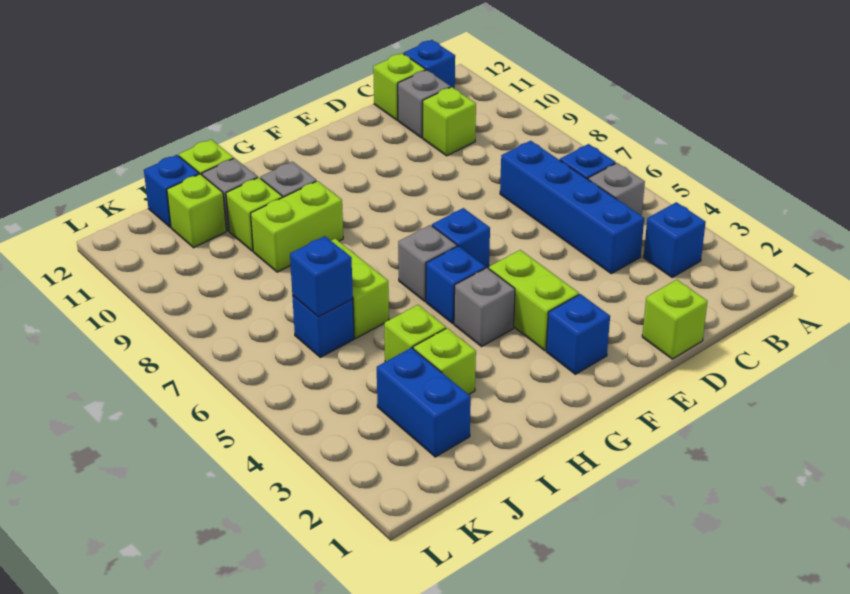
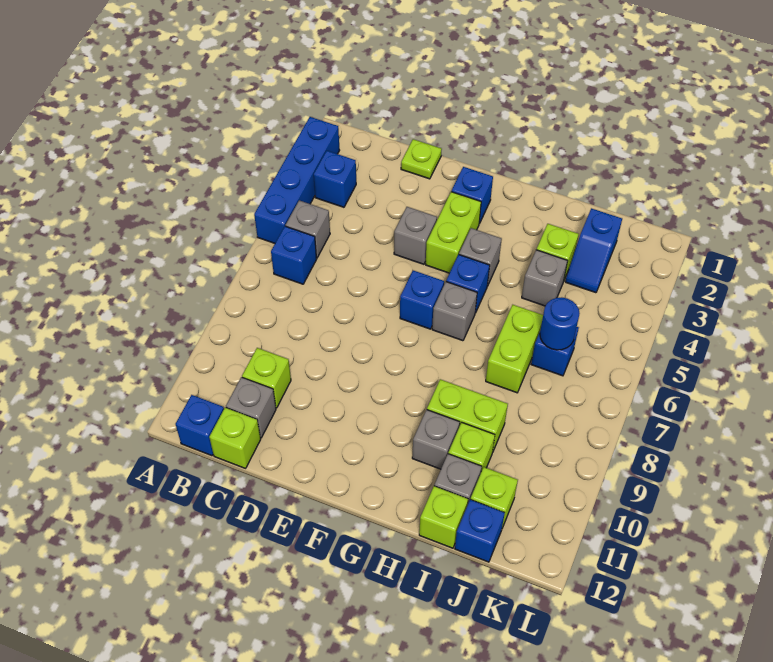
blue 1x4 brick [500,141,644,274] -> blue 1x4 brick moved to [254,117,340,243]
lime 1x1 brick [642,280,708,359] -> lime 1x1 plate [401,139,442,179]
none -> grey 1x1 brick [394,207,437,264]
lime 1x1 brick [384,305,446,362] -> grey 1x1 brick [522,250,567,306]
blue 1x2 brick [377,348,471,457] -> blue 1x2 slope [565,208,622,293]
blue 1x1 brick [290,236,353,317] -> blue 1x1 round brick [540,297,580,350]

